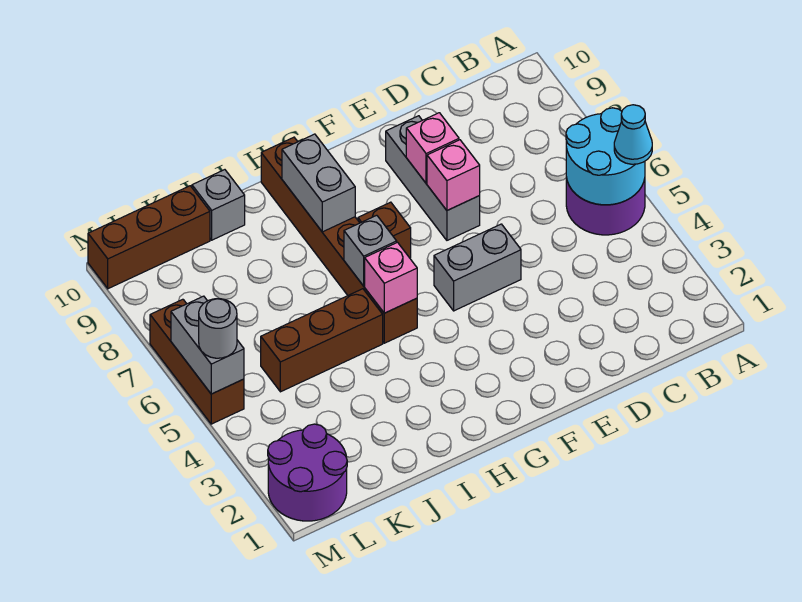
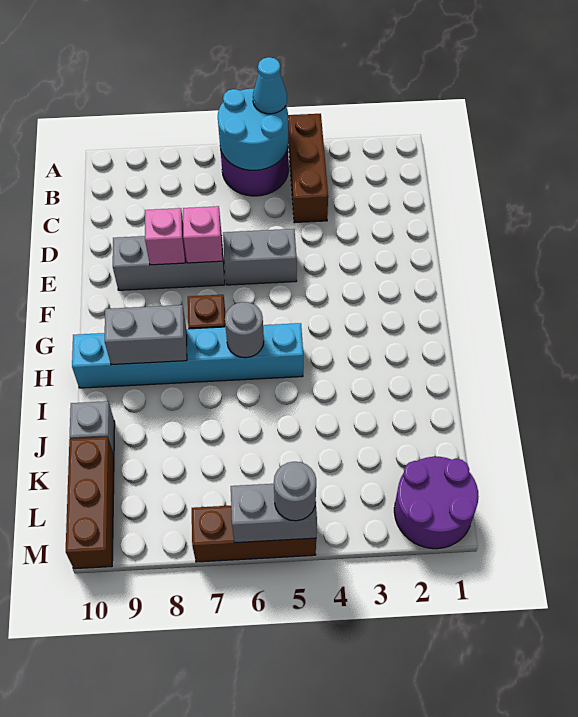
grey 1x2 brick [434,224,521,311] -> grey 1x2 brick turned to [223,229,297,285]
brown 1x6 brick [261,137,417,343] -> cyan 1x6 brick [72,323,303,388]
pink 1x1 brick [365,242,417,313] -> none
grey 1x1 brick [344,215,397,286] -> grey 1x1 round brick [225,302,264,358]
brown 1x3 brick [261,289,383,392] -> brown 1x3 brick moved to [288,114,328,223]

